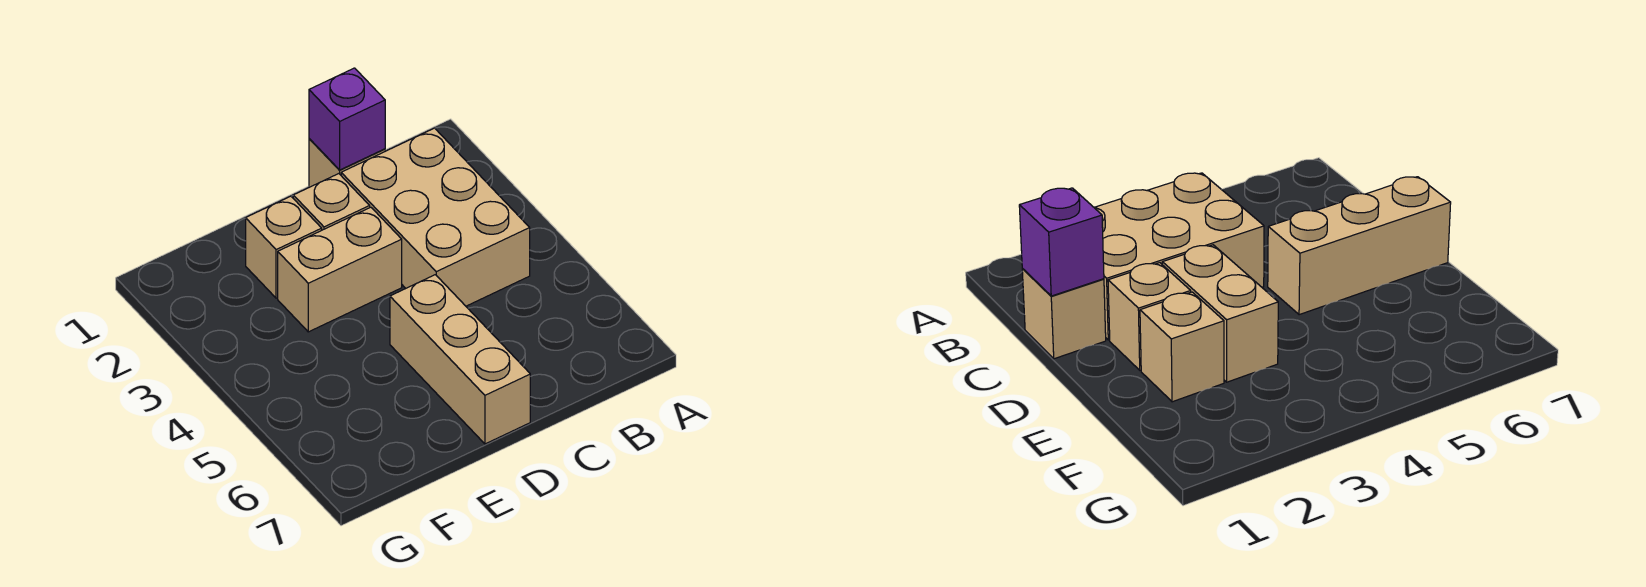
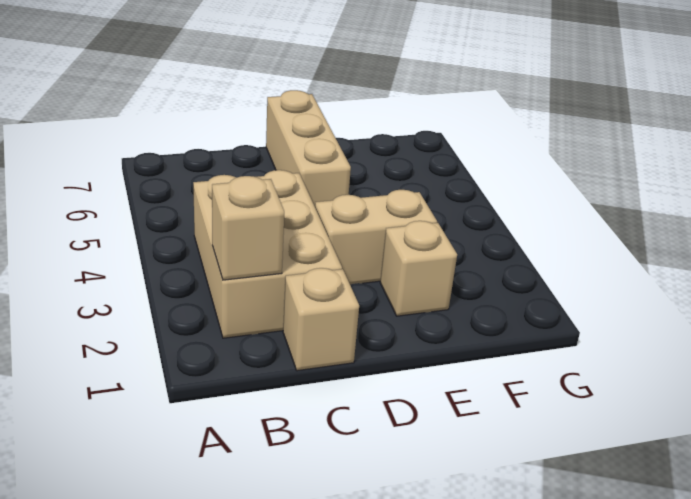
purple 1x1 brick [309,68,385,170] -> none
tan 1x1 brick [293,174,370,230] -> tan 1x1 brick moved to [212,176,284,280]

